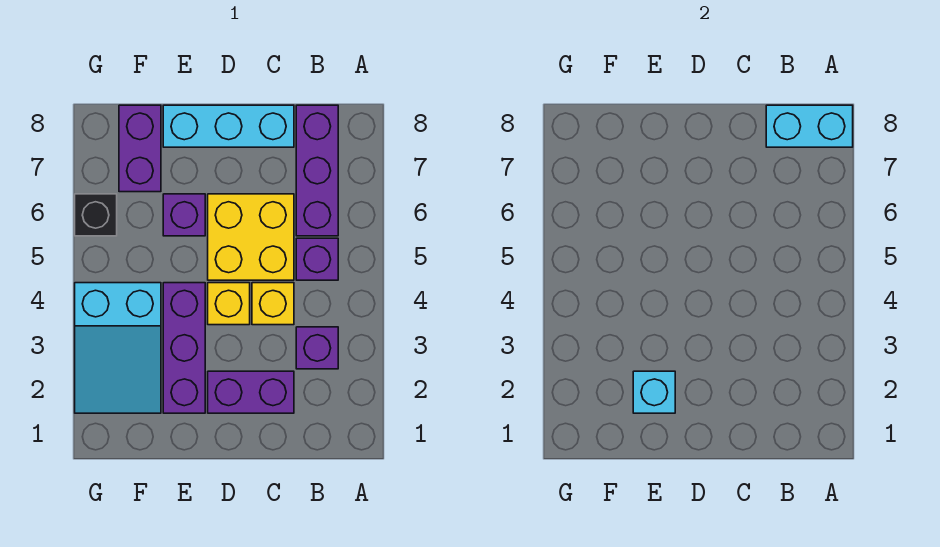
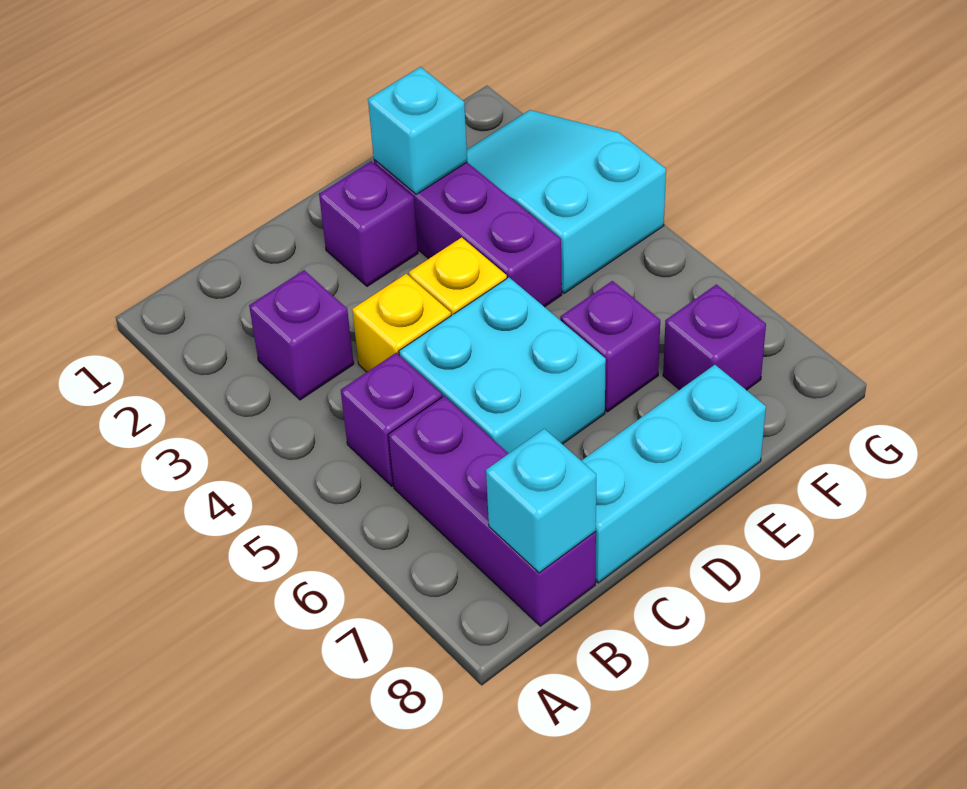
cyan 1x2 brick [766,105,853,147] -> cyan 1x1 brick [486,429,596,573]
purple 1x2 brick [208,371,294,413] -> purple 1x1 brick [319,161,418,286]
yellow 2x2 brick [208,194,294,280] -> cyan 2x2 brick [399,277,606,453]
purple 1x2 brick [119,105,161,192] -> purple 1x1 brick [663,285,766,390]
black 1x1 brick [75,194,117,236] -> none

